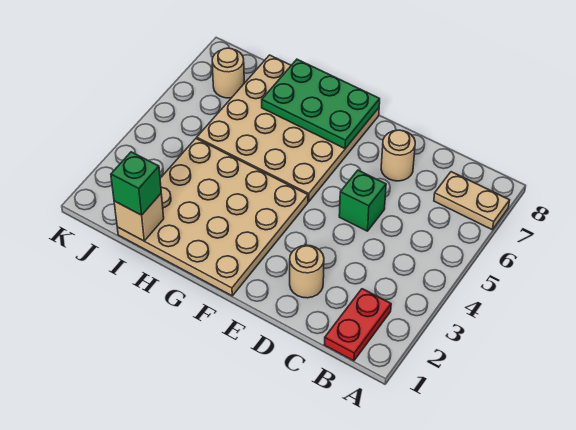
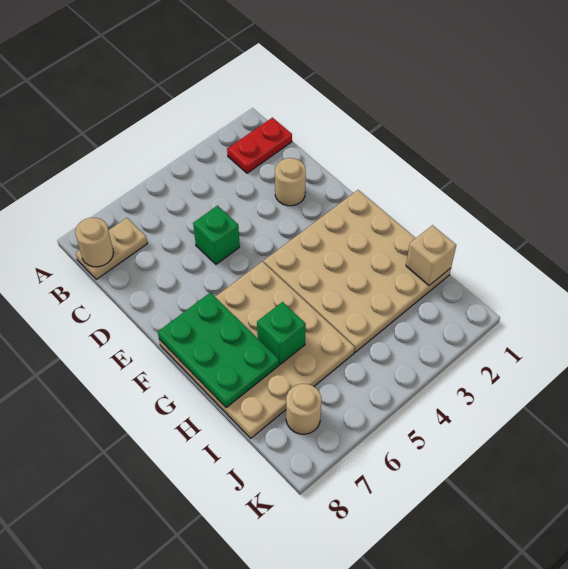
tan 1x2 plate [434,172,510,230] -> tan 1x2 plate turned to [76,218,147,279]
tan 1x1 round brick [381,130,415,181] -> tan 1x1 round brick moved to [75,218,113,267]
green 1x1 brick [111,152,161,215] -> green 1x1 brick moved to [257,302,306,364]

